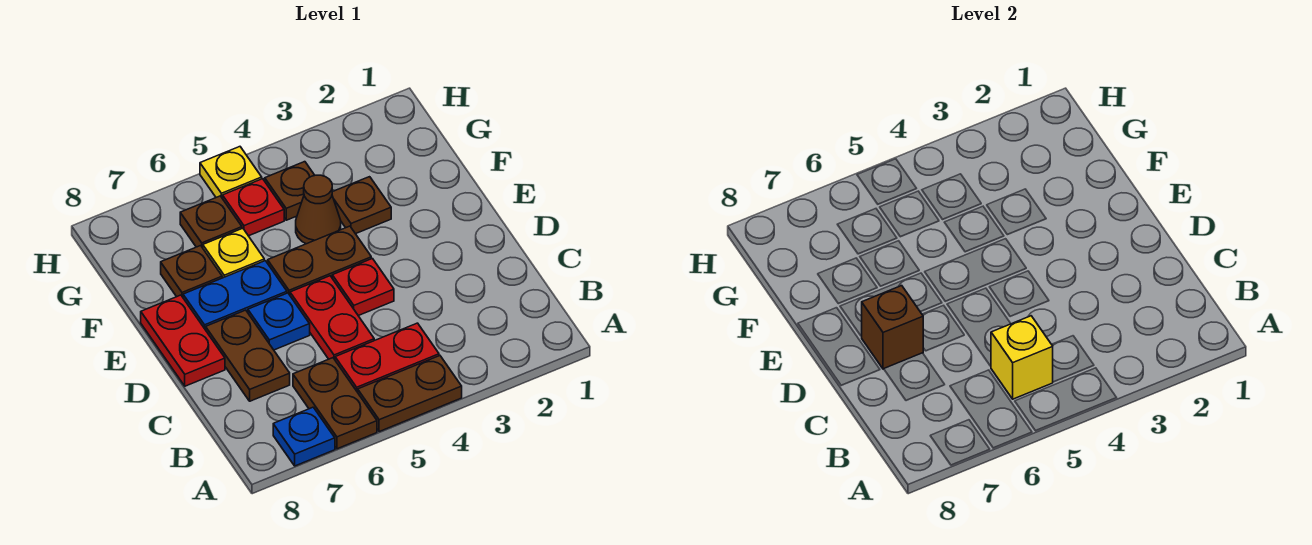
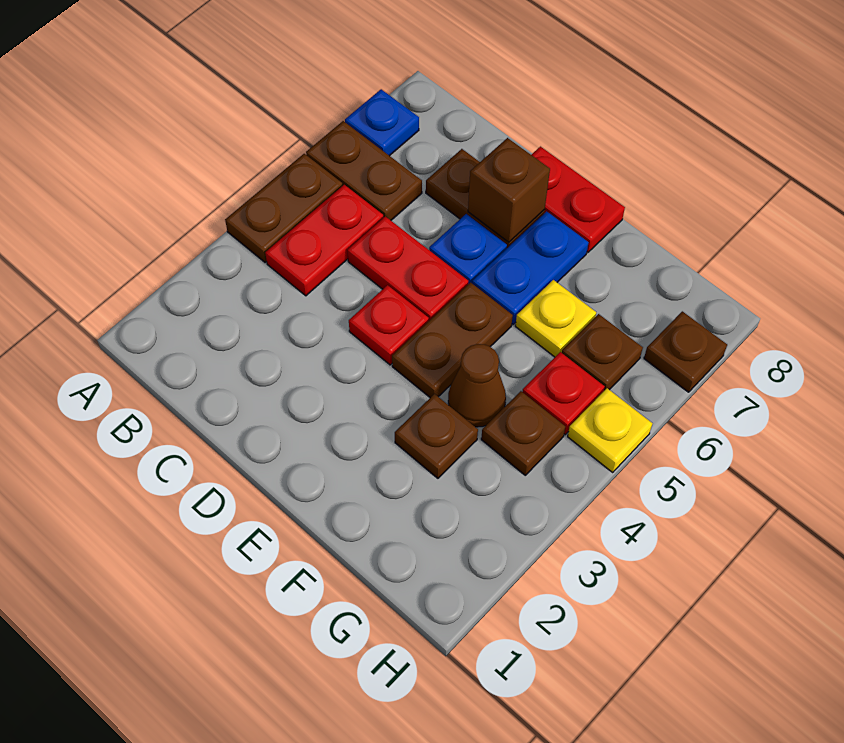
yellow 1x1 brick [991,316,1053,399] -> none
brown 1x1 plate [161,246,222,297] -> brown 1x1 plate moved to [644,311,727,392]

